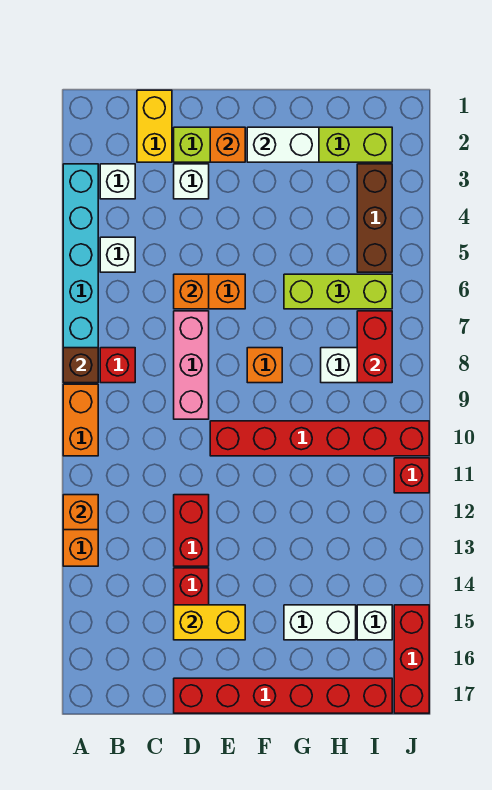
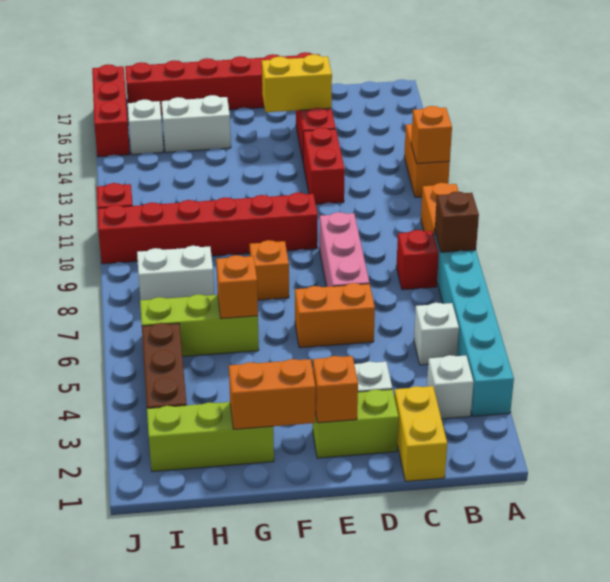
orange 1x1 brick [174,274,209,309] -> orange 1x1 brick moved to [216,255,258,319]
white 1x2 brick [247,127,319,162] -> orange 1x2 brick [229,359,316,429]
red 1x2 brick [357,311,392,383] -> none

